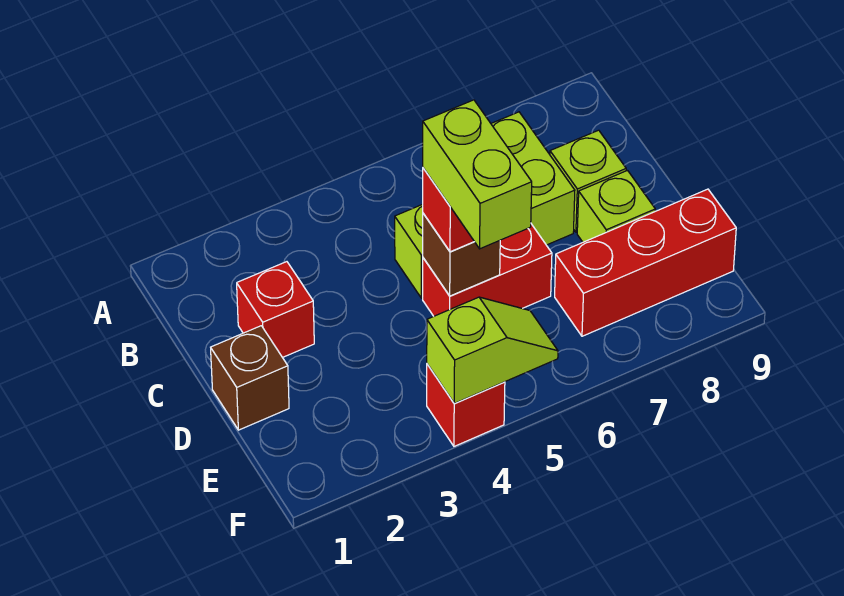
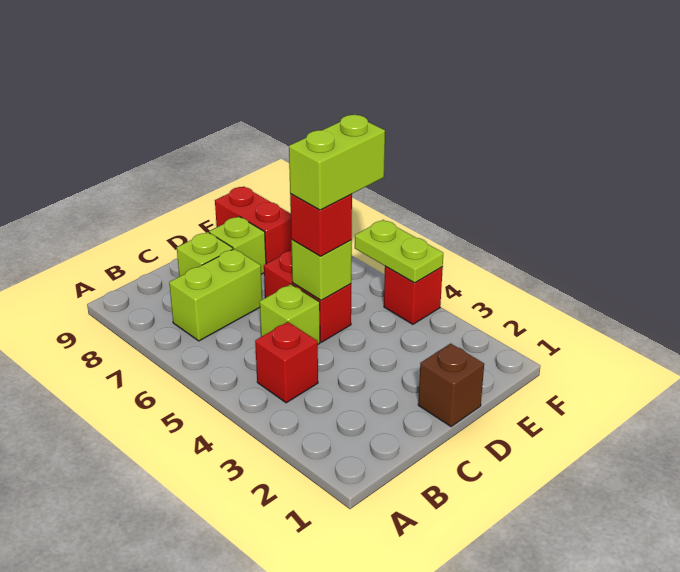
red 1x1 brick [237,262,314,357] -> red 1x1 brick moved to [255,322,318,403]
brown 1x1 brick [423,213,500,296] -> lime 1x1 brick [291,240,352,300]
red 1x3 brick [555,189,736,336] -> red 1x2 brick [215,186,292,264]
lime 1x2 slope [427,297,558,404] -> lime 1x2 plate [355,220,443,283]

